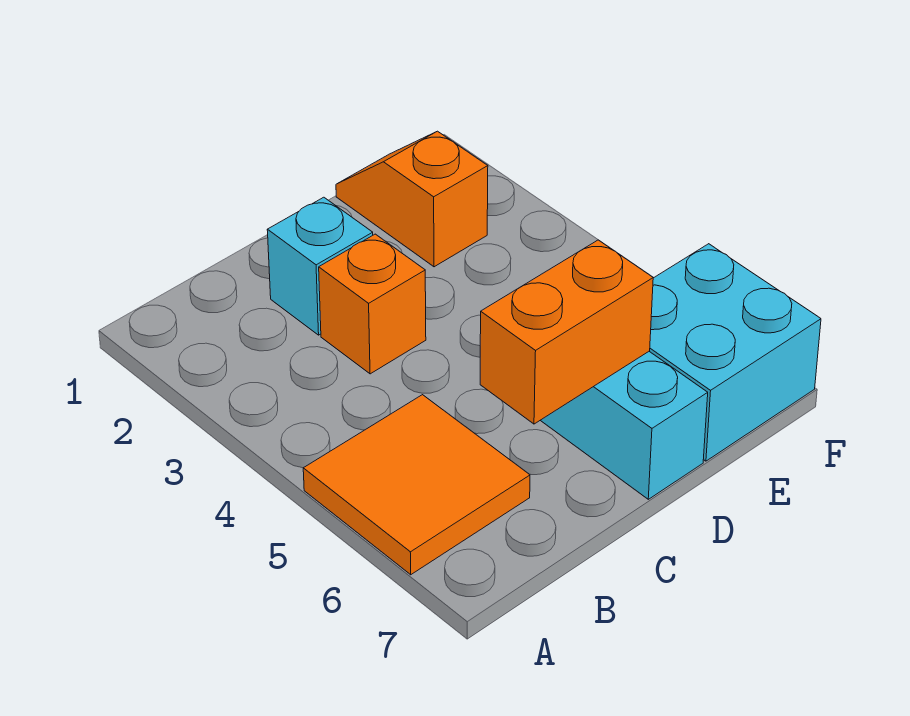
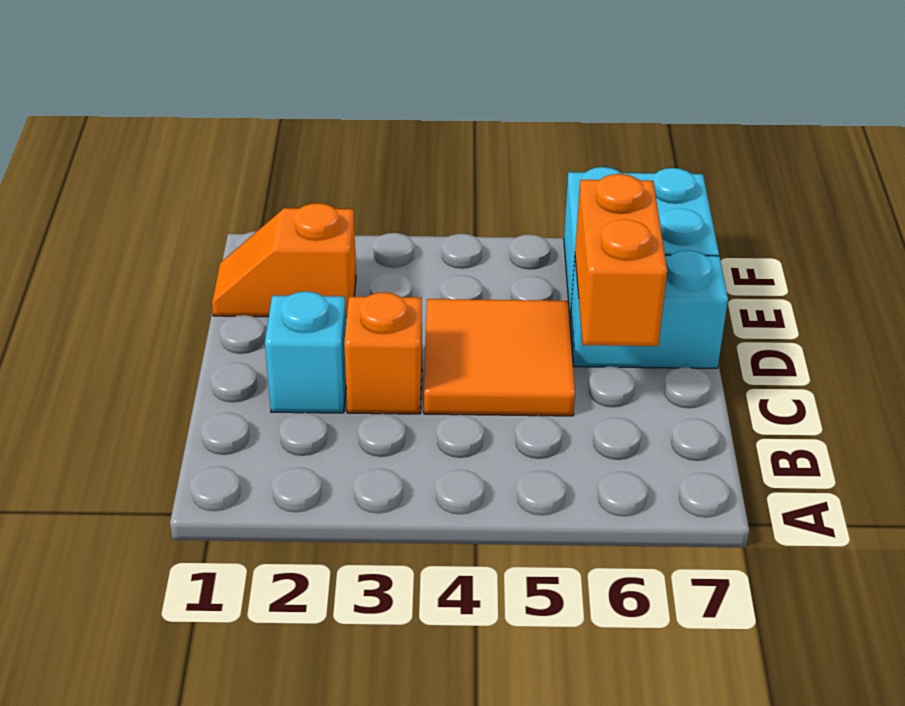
orange 2x2 tile [303,395,530,575] -> orange 2x2 tile moved to [424,299,575,416]

